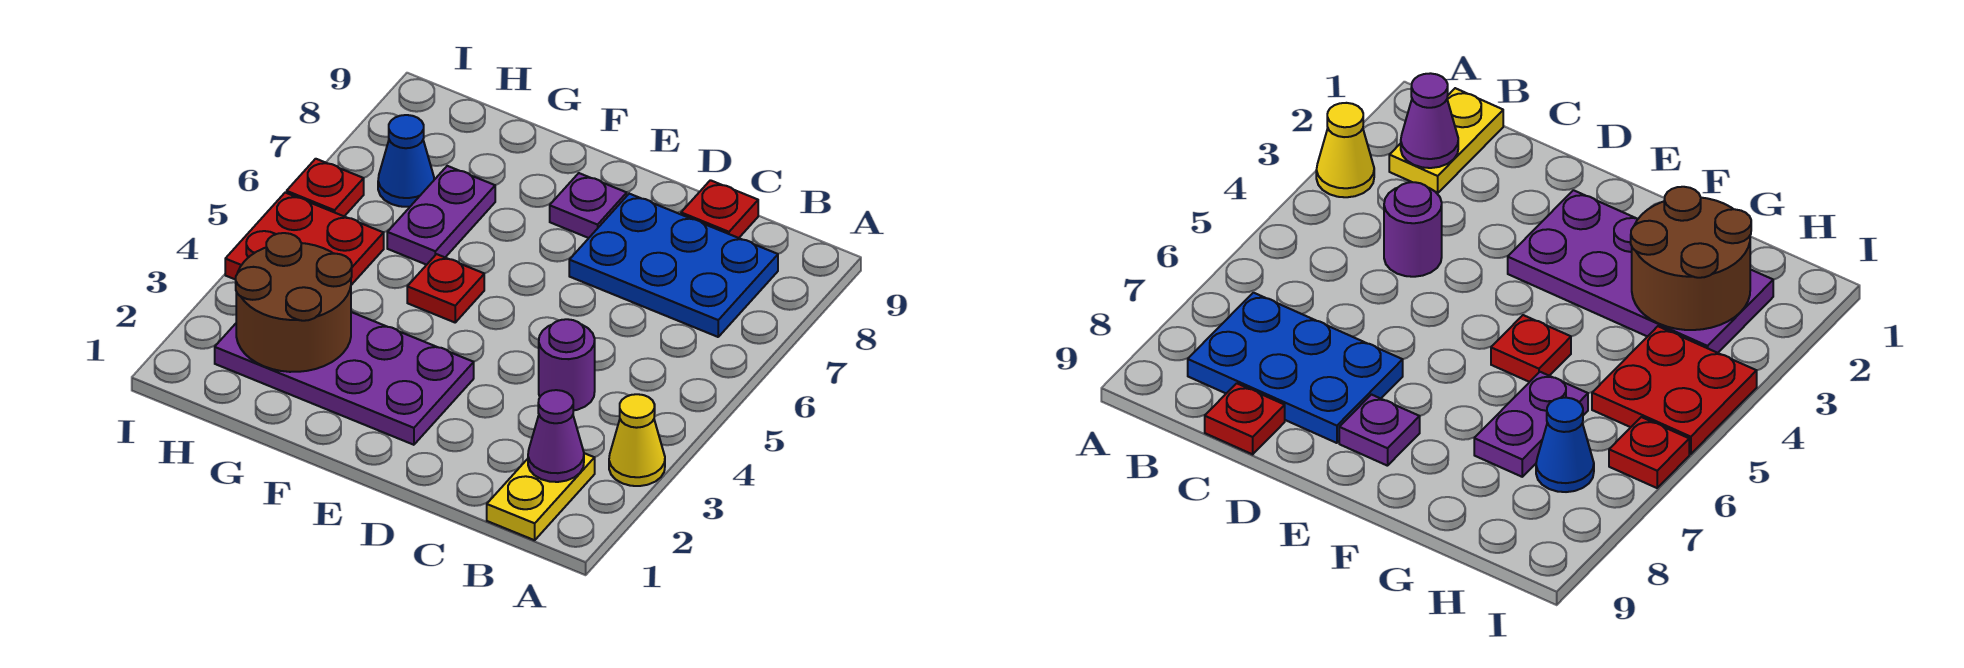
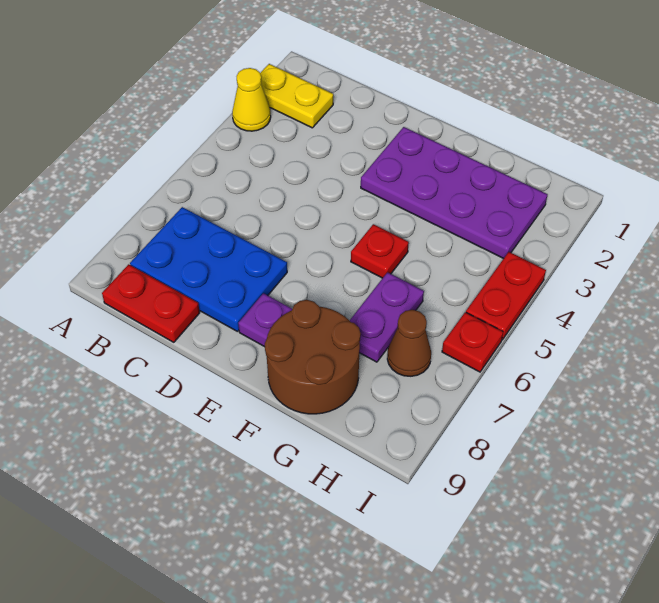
yellow 1x2 plate [487,453,595,540] -> yellow 1x2 plate turned to [260,64,333,128]
purple 1x1 cone [528,390,584,482] -> none
purple 1x1 round brick [539,319,595,410] -> none
red 1x1 plate [681,180,758,238] -> red 1x2 plate [102,264,200,342]
brown 2x2 round brick [236,233,352,372] -> brown 2x2 round brick moved to [265,300,361,414]
red 2x2 plate [225,193,384,285] -> red 1x2 plate [466,252,546,340]
blue 1x1 cone [378,115,434,207] -> brown 1x1 cone [387,310,431,376]

